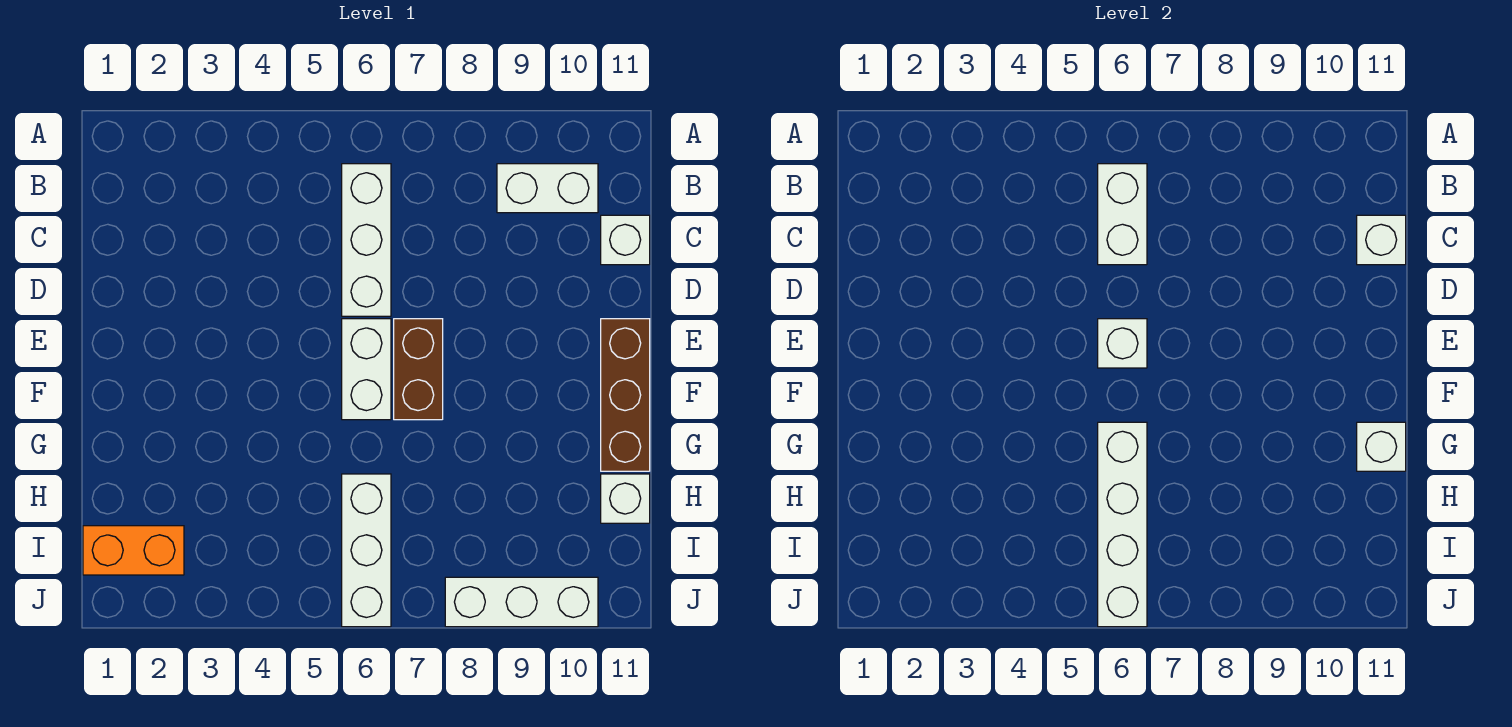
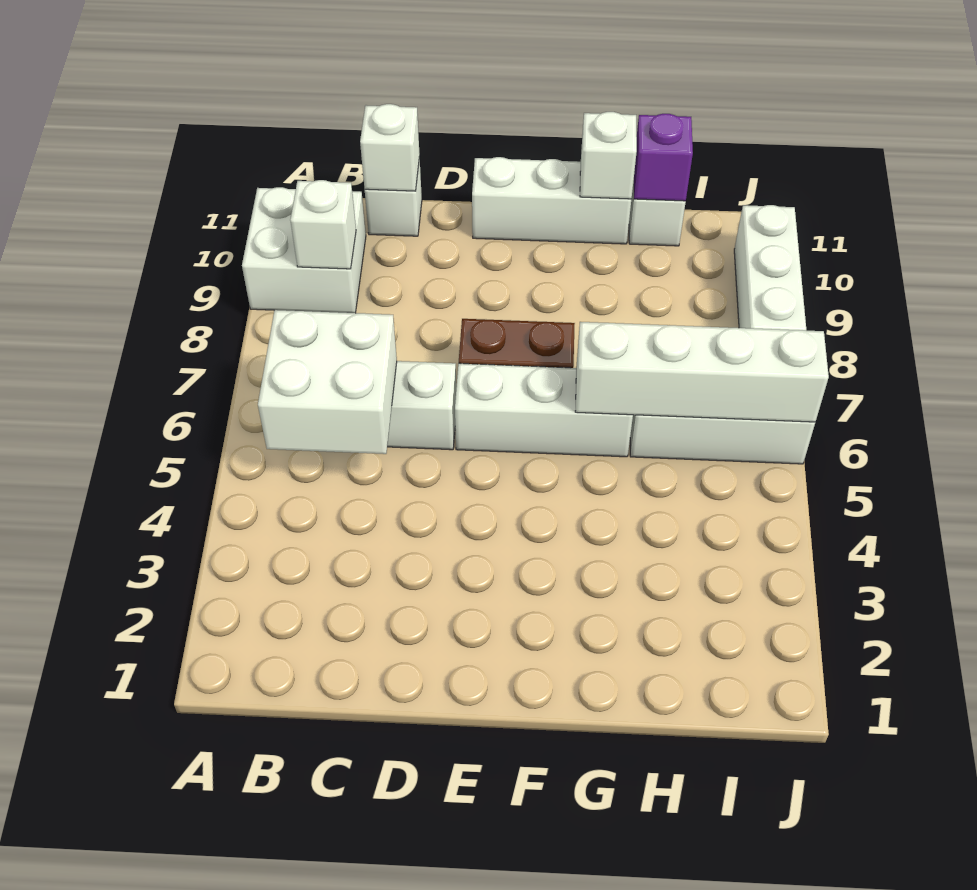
white 1x2 brick [1098,164,1147,265] -> white 2x2 brick [258,310,397,454]
white 1x2 brick [497,164,598,213] -> white 2x2 brick [242,187,366,313]
white 1x2 brick [342,319,391,420] -> white 1x3 brick [455,363,633,457]
white 1x1 brick [1098,319,1147,368] -> white 1x1 brick moved to [290,180,356,269]
brown 1x3 brick [601,319,650,471] -> white 1x3 brick [472,157,631,244]
none -> purple 1x1 brick [634,114,693,201]
orange 1x2 brick [83,526,184,575] -> none

